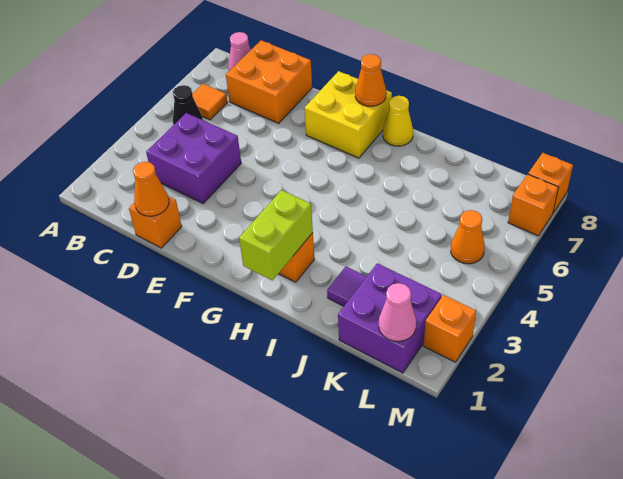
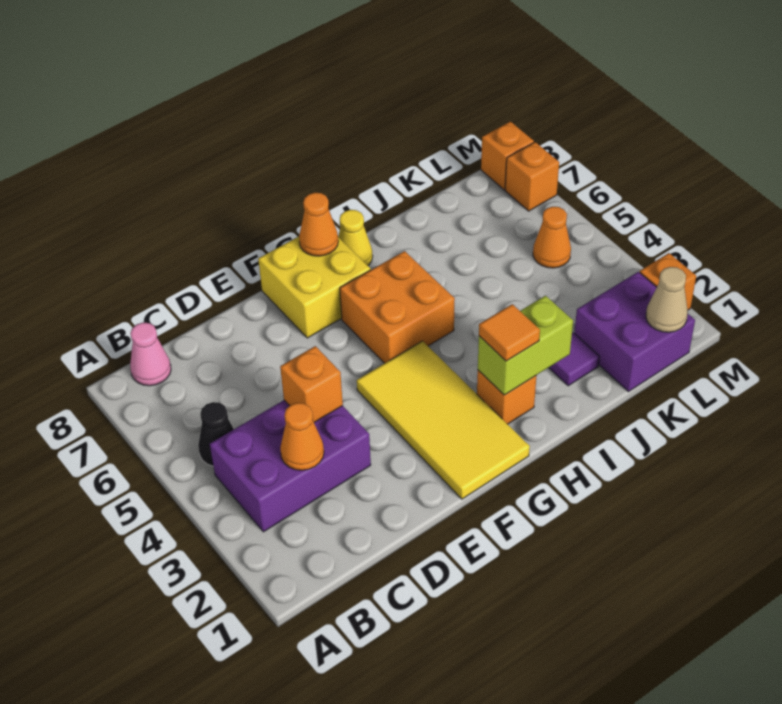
orange 1x1 tile [192,84,227,120] -> orange 1x1 tile moved to [479,304,540,361]
purple 2x2 brick [146,113,241,203] -> purple 2x3 brick [210,400,371,532]
orange 2x2 brick [226,40,312,123] -> orange 2x2 brick moved to [340,251,455,363]
orange 1x1 brick [129,196,182,248] -> orange 1x1 brick moved to [280,346,343,422]
orange 1x1 cone [133,162,169,216] -> orange 1x1 cone moved to [280,403,324,470]
none -> yellow 2x4 tile [357,341,530,499]
lime 1x2 brick [239,190,313,280] -> lime 1x2 brick turned to [478,296,573,395]
pink 1x1 cone [379,283,416,341] -> tan 1x1 cone [646,267,688,332]

